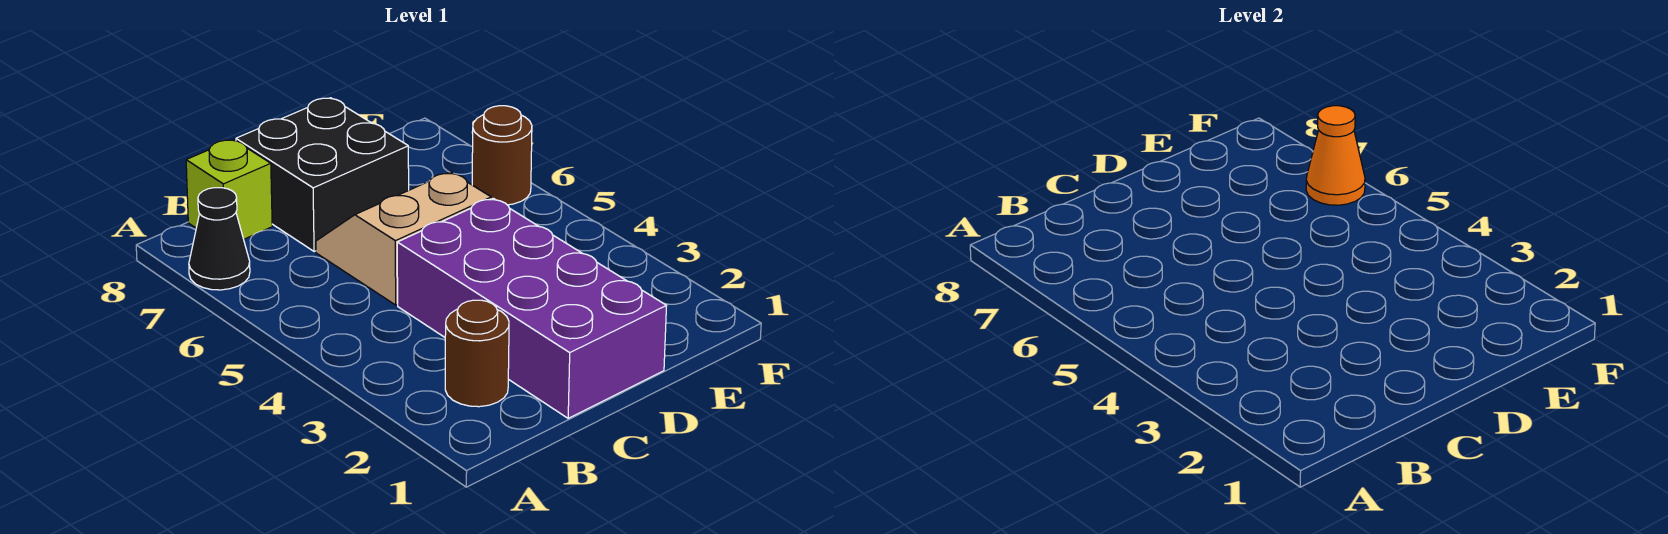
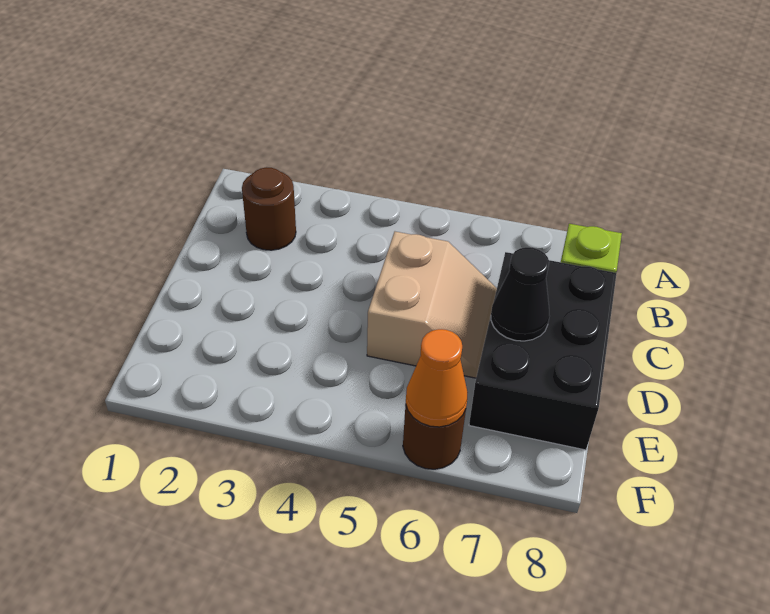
black 1x1 cone [189,188,250,290] -> black 1x1 cone moved to [491,247,550,341]
purple 2x4 brick [397,198,666,418] -> none
black 2x2 brick [236,98,409,252] -> black 2x3 brick [469,252,617,450]

